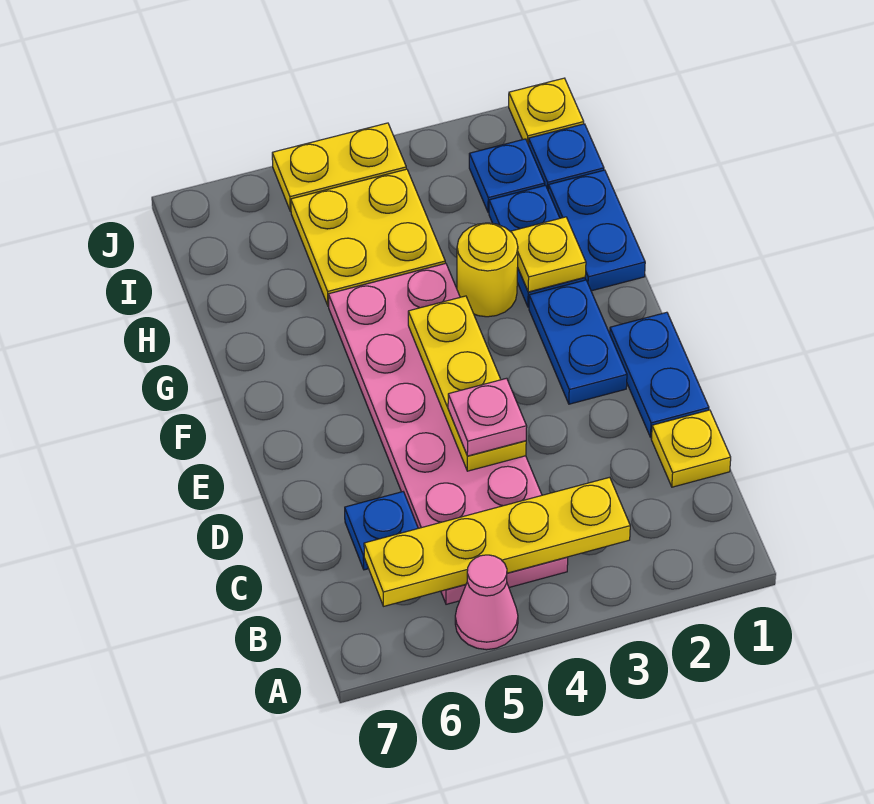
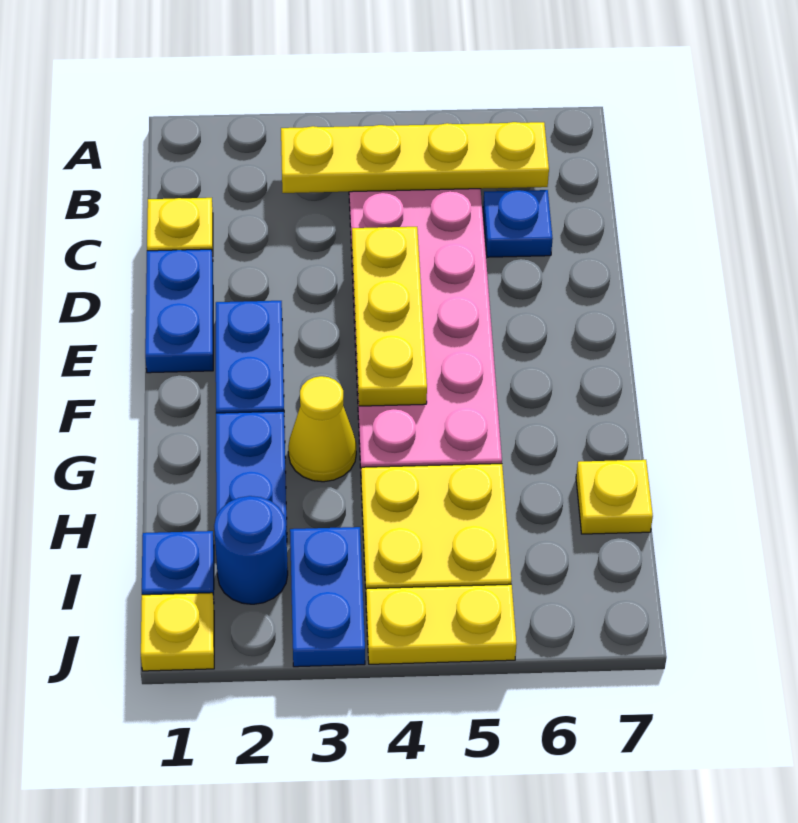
pink 1x1 cone [455,555,518,650] -> none
pink 1x1 plate [448,378,527,456] -> none
blue 1x2 plate [548,170,645,291] -> blue 1x2 plate moved to [290,527,365,667]
yellow 1x1 plate [510,217,586,292] -> yellow 1x1 plate moved to [576,460,653,534]
yellow 1x1 round brick [457,223,518,317] -> yellow 1x1 cone [288,376,356,482]
blue 1x1 plate [469,139,545,213] -> blue 1x1 round brick [214,496,288,604]

